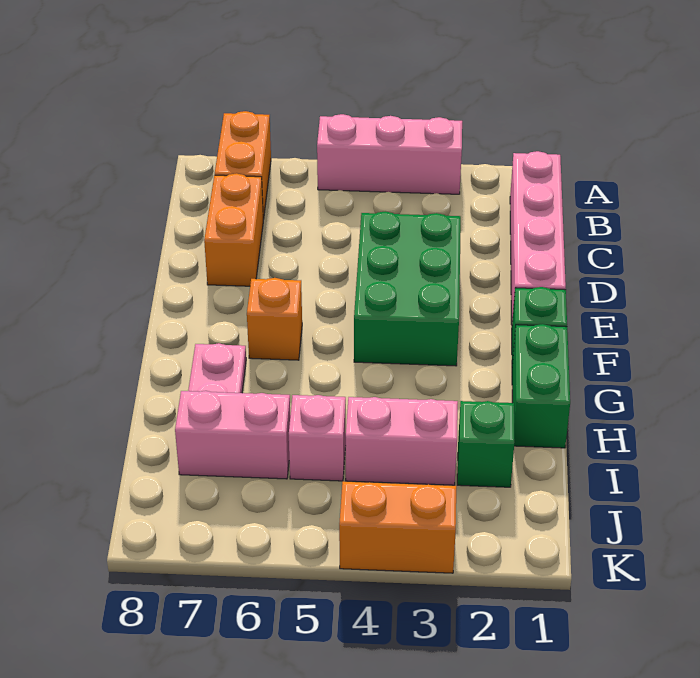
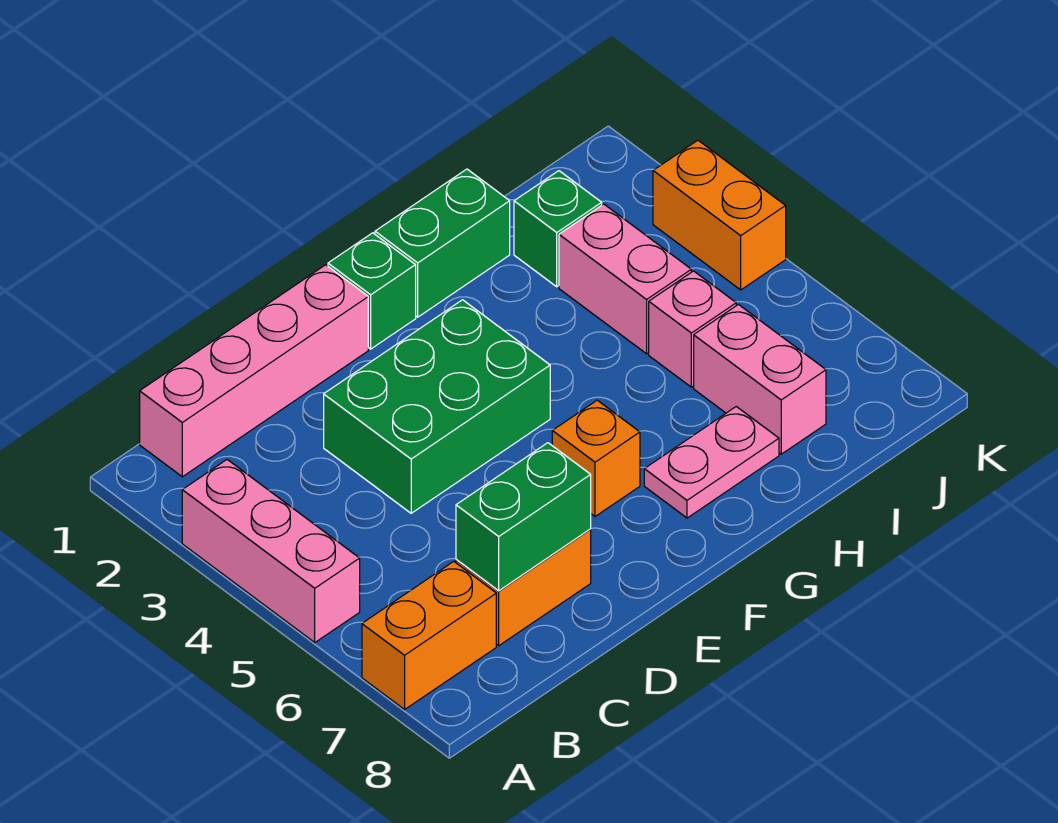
none -> green 1x2 brick [456,443,591,591]

